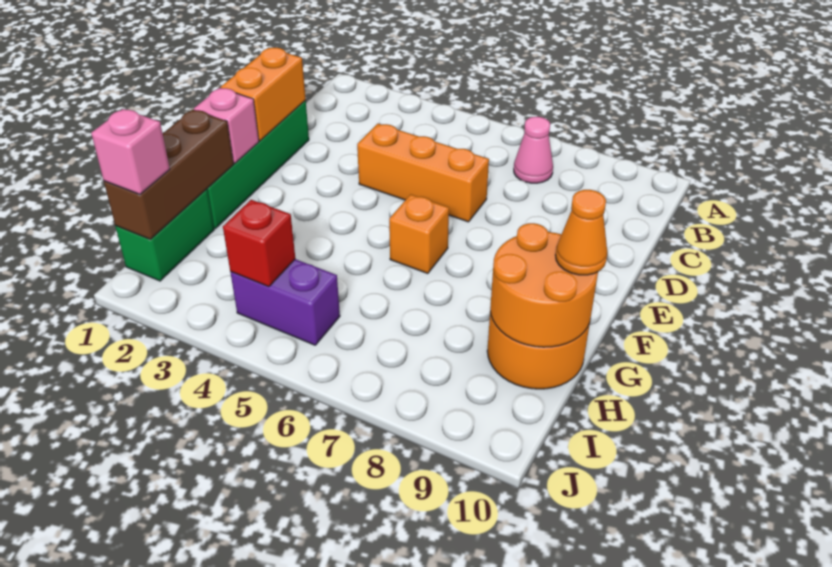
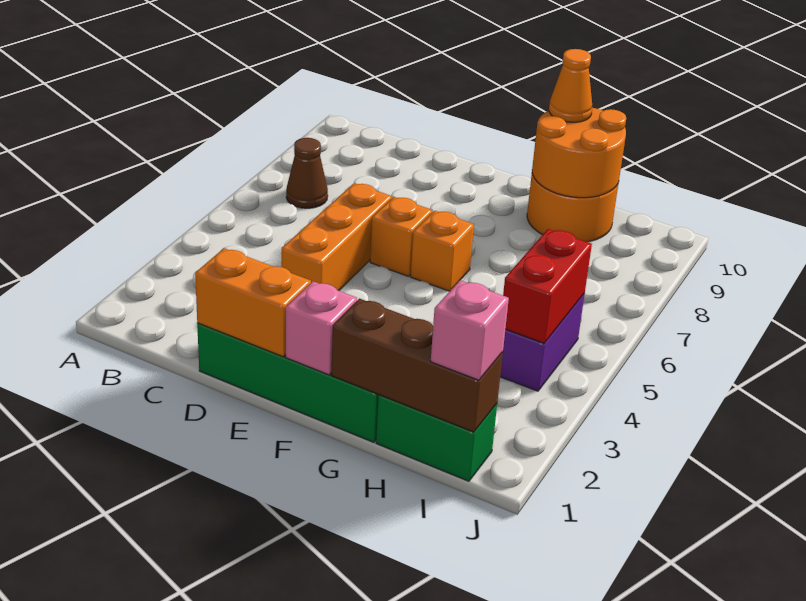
pink 1x1 cone [514,117,553,183] -> brown 1x1 cone [286,138,328,208]
none -> orange 1x1 brick [370,197,432,276]
red 1x1 brick [223,200,295,287] -> red 1x2 brick [503,229,592,343]

